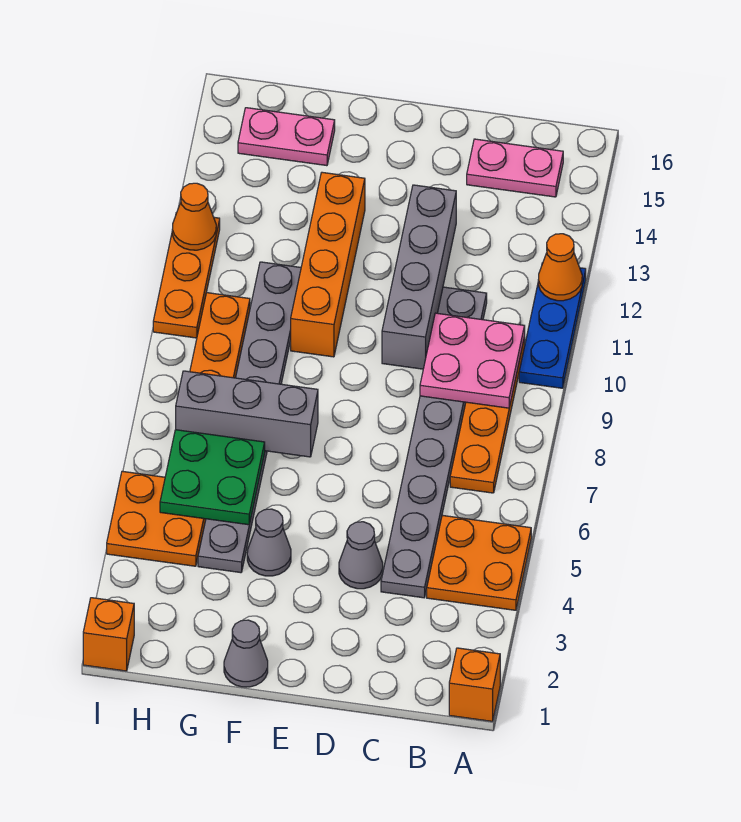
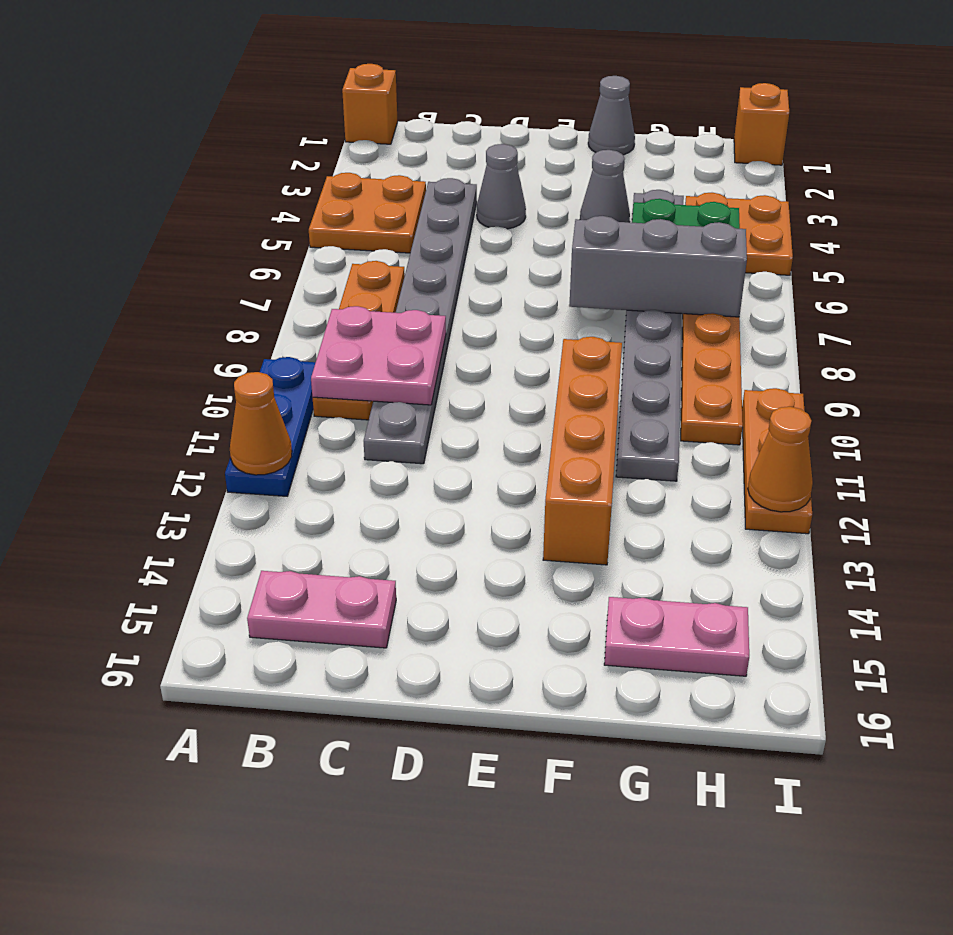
grey 1x4 brick [382,185,456,369] -> none

